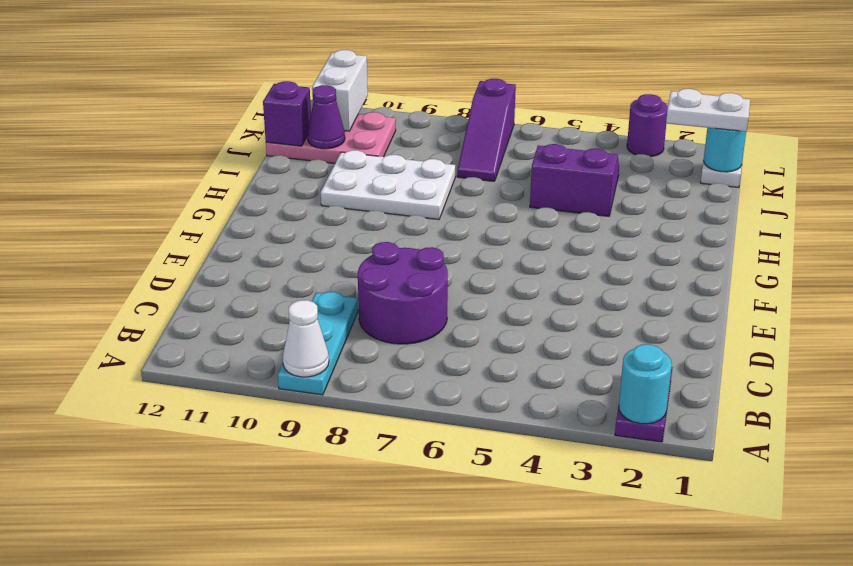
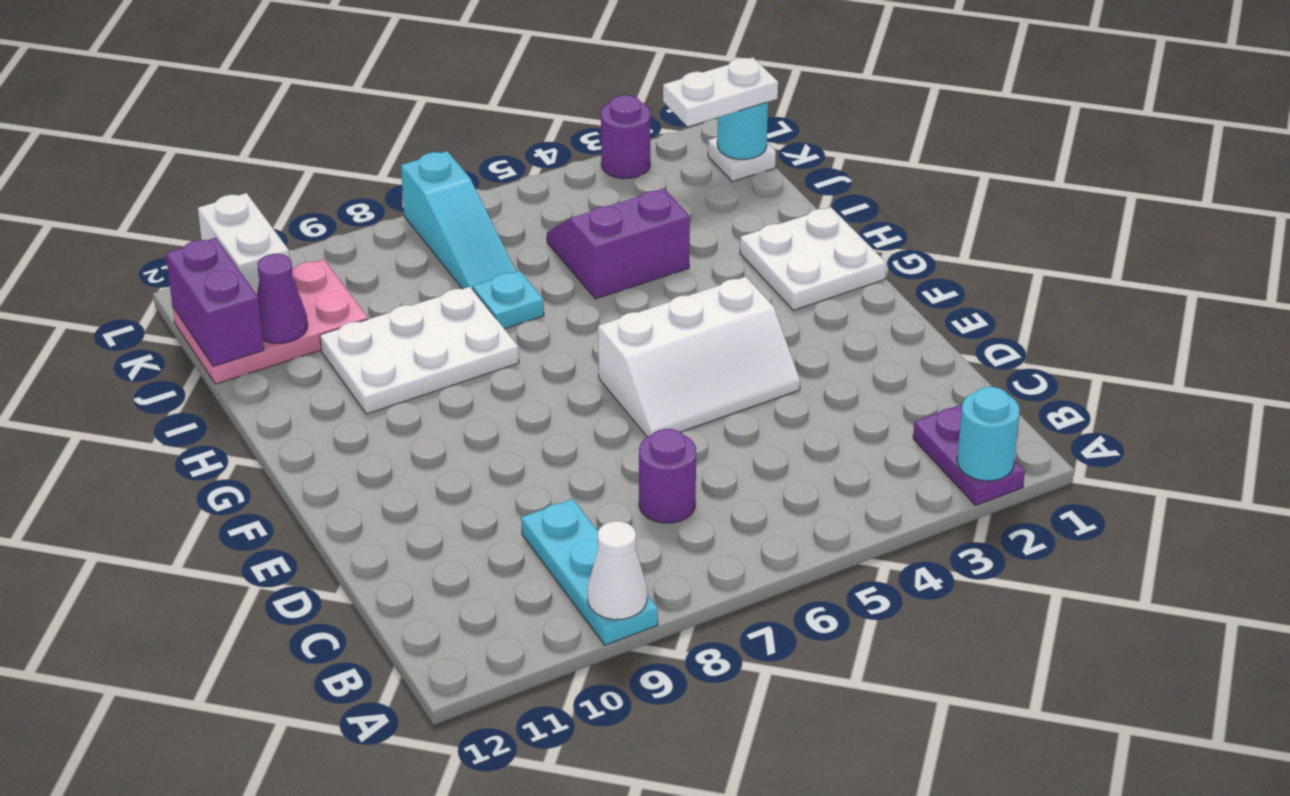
purple 2x2 round brick [358,242,448,344] -> purple 1x1 round brick [639,429,696,523]
none -> white 2x3 slope [598,277,800,437]
none -> white 2x2 plate [740,207,886,310]
none -> cyan 1x1 plate [473,271,544,329]
purple 1x3 slope [457,79,516,181] -> cyan 1x3 slope [401,151,516,289]
purple 1x1 brick [263,81,311,146] -> purple 1x2 brick [166,238,264,366]

